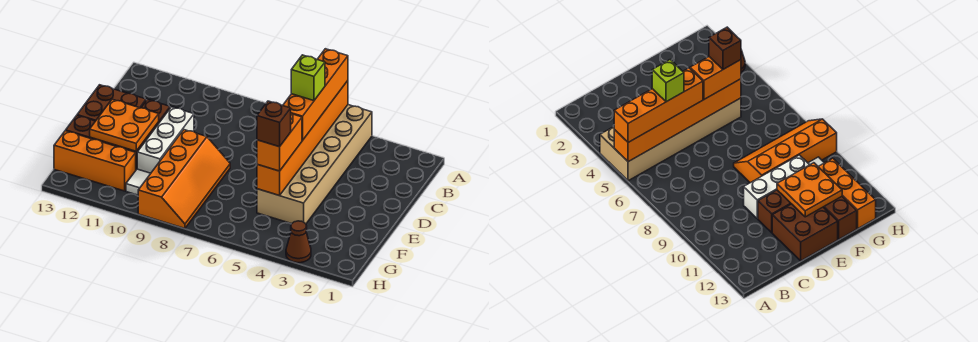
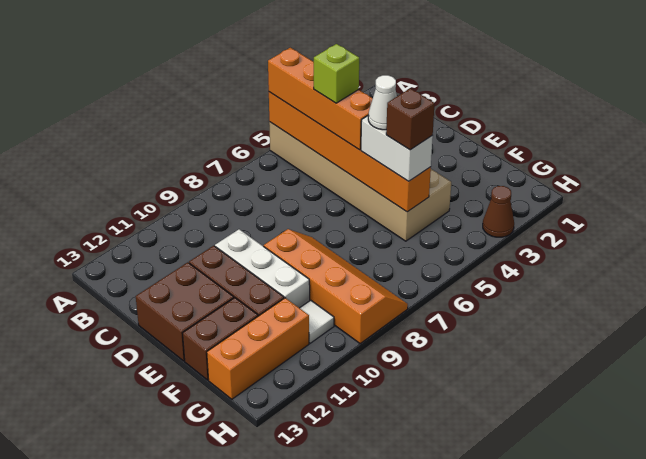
orange 1x2 brick [257,113,302,171] -> white 1x2 brick [361,115,433,181]
none -> white 1x1 cone [368,75,397,130]
orange 2x2 plate [90,99,159,151] -> none

